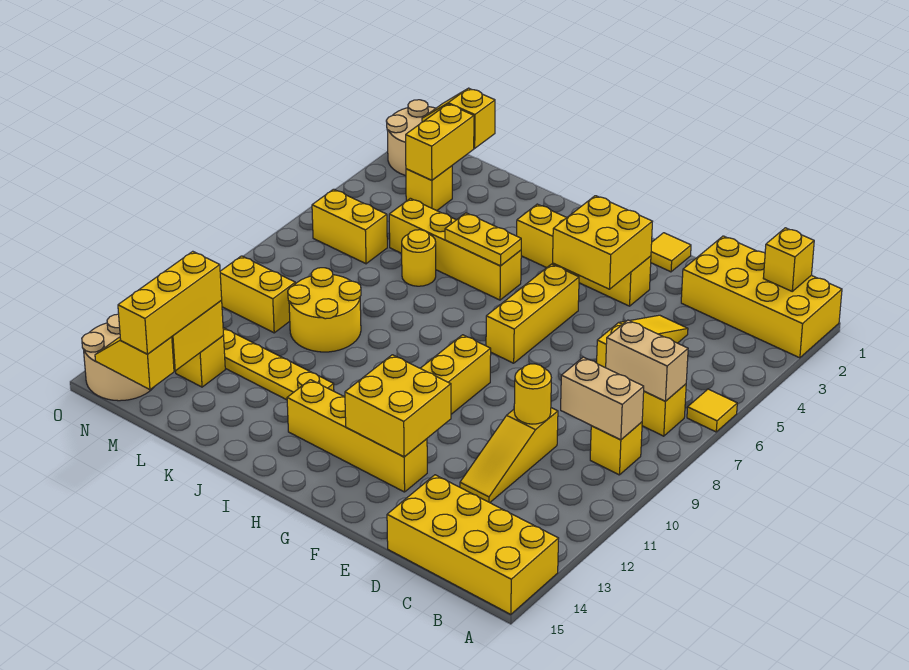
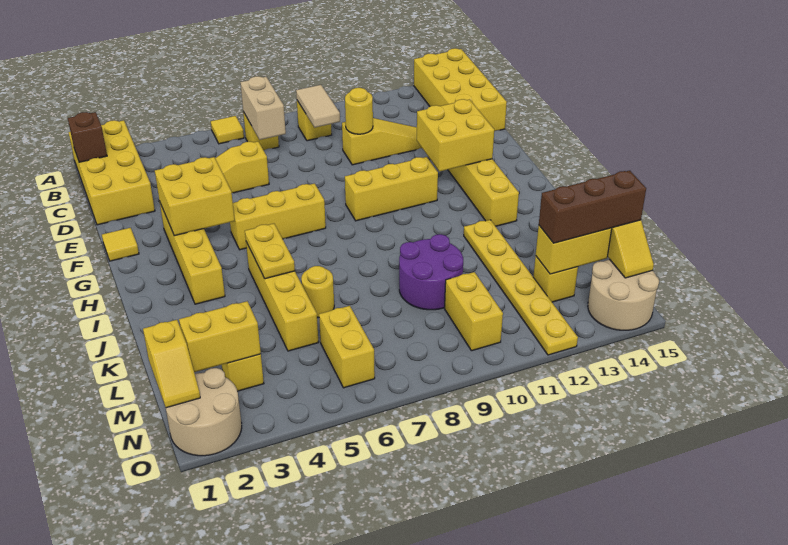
yellow 1x1 brick [763,228,814,291] -> brown 1x1 brick [68,112,107,162]
tan 1x2 brick [561,357,644,440] -> tan 1x2 tile [296,85,340,128]
yellow 2x2 round brick [288,268,361,352] -> purple 2x2 round brick [399,234,463,310]
yellow 1x3 brick [118,251,222,354] -> brown 1x3 brick [539,171,646,243]

